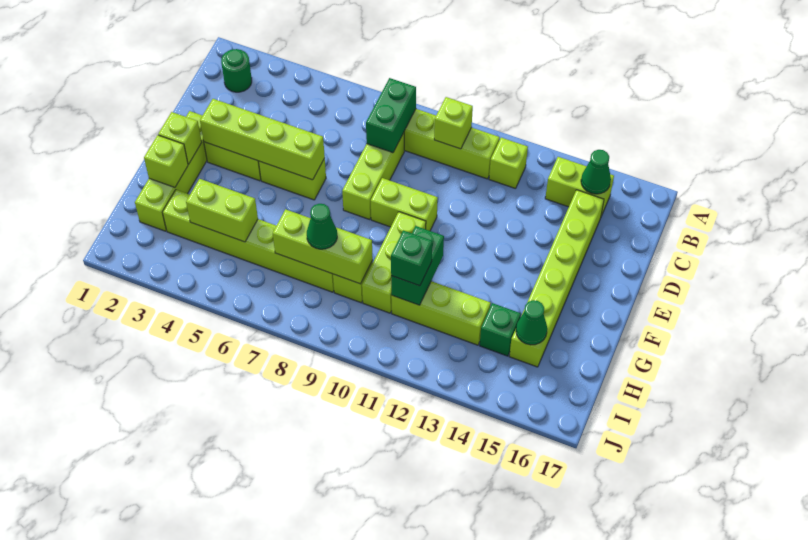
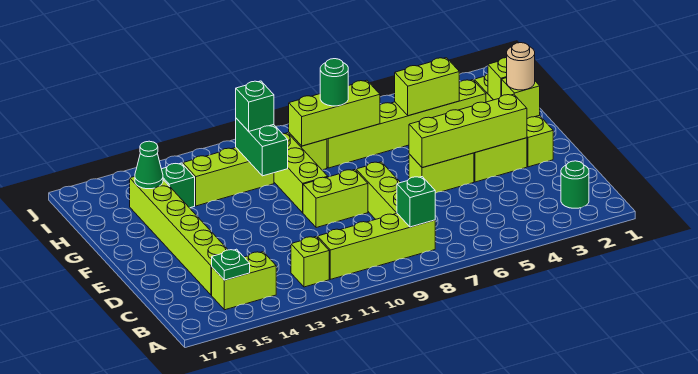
green 1x2 brick [366,78,416,153] -> green 1x1 brick [397,177,435,227]
lime 1x1 brick [434,97,473,149] -> none
green 1x1 cone [581,150,611,194] -> green 1x1 plate [212,249,250,280]
none -> tan 1x1 round brick [507,43,535,90]
green 1x1 cone [307,204,337,249] -> green 1x1 round brick [320,59,348,106]

